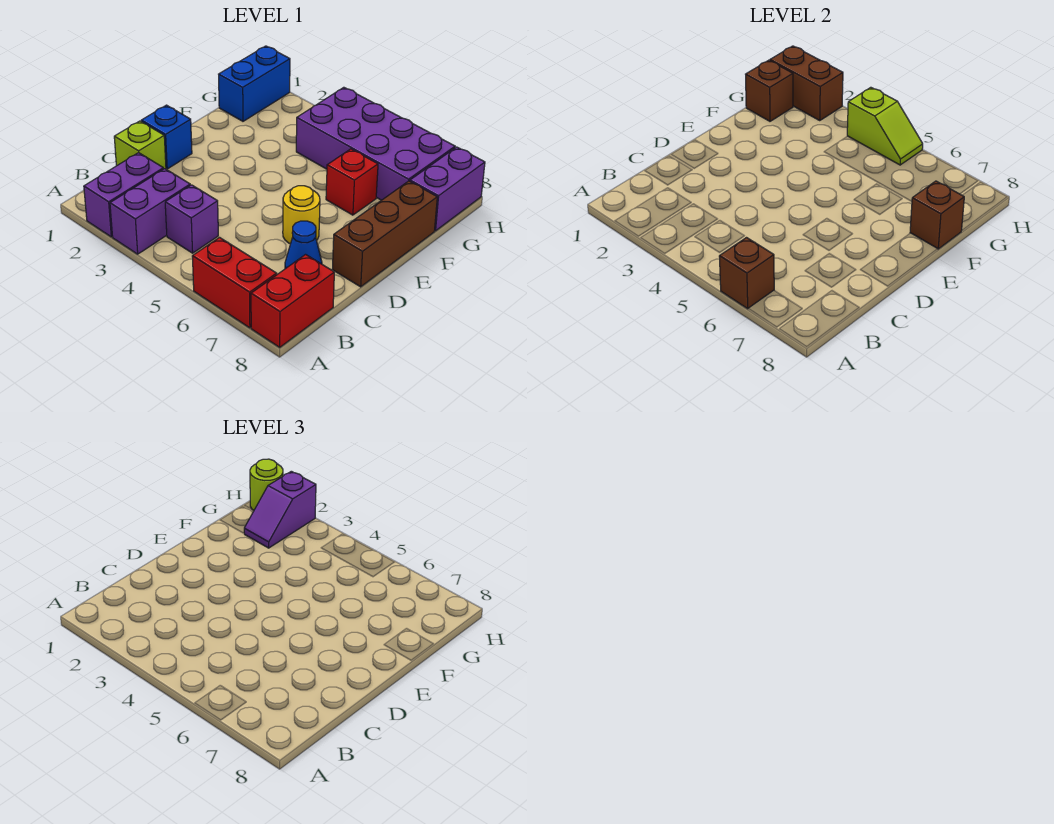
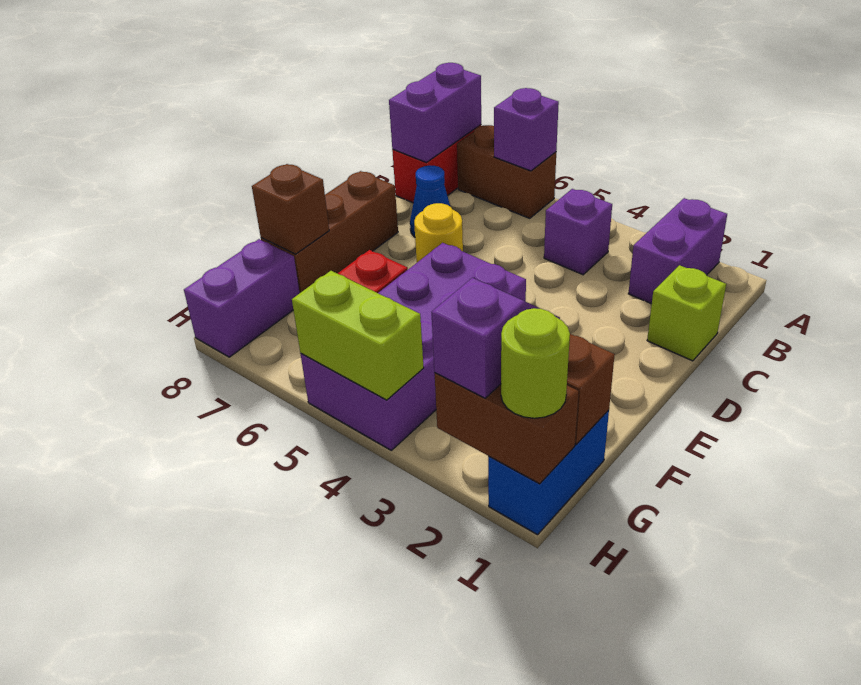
purple 1x2 brick [110,169,190,254] -> purple 1x2 brick moved to [389,63,481,162]
red 1x2 brick [192,238,277,328] -> brown 1x2 brick [457,125,556,218]
brown 1x1 brick [719,238,774,309] -> purple 1x1 brick [494,88,559,171]
blue 1x1 brick [141,105,192,169] -> none
purple 2x4 brick [296,87,455,200] -> purple 2x4 brick turned to [301,243,526,450]
lime 1x2 slope [847,87,923,165] -> lime 1x2 brick [292,271,424,400]

